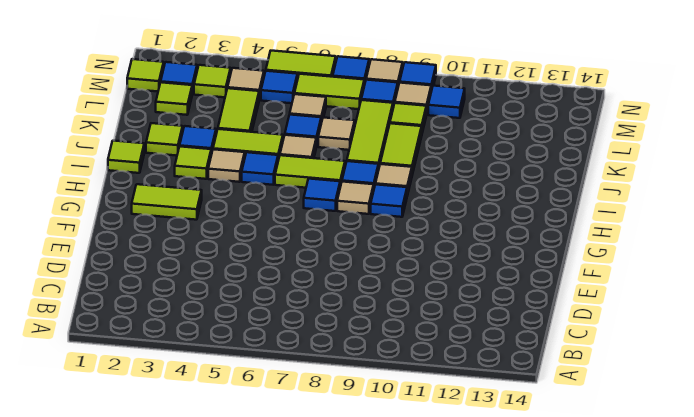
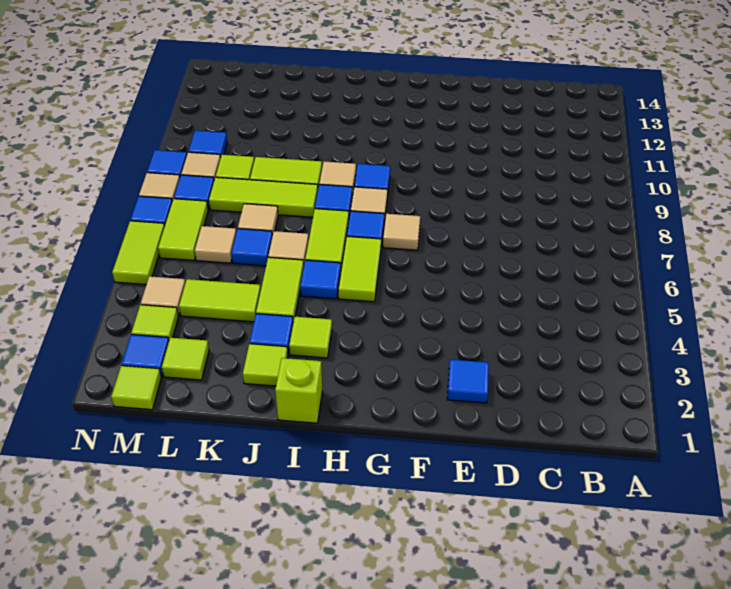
lime 1x2 tile [132,184,202,220] -> lime 1x2 tile moved to [338,236,381,302]
lime 1x1 tile [108,141,144,173] -> lime 1x1 brick [275,358,322,423]
tan 1x1 tile [208,149,245,182] -> tan 1x1 tile moved to [383,214,420,250]
blue 1x1 tile [261,71,297,103] -> blue 1x1 tile moved to [447,359,489,403]

